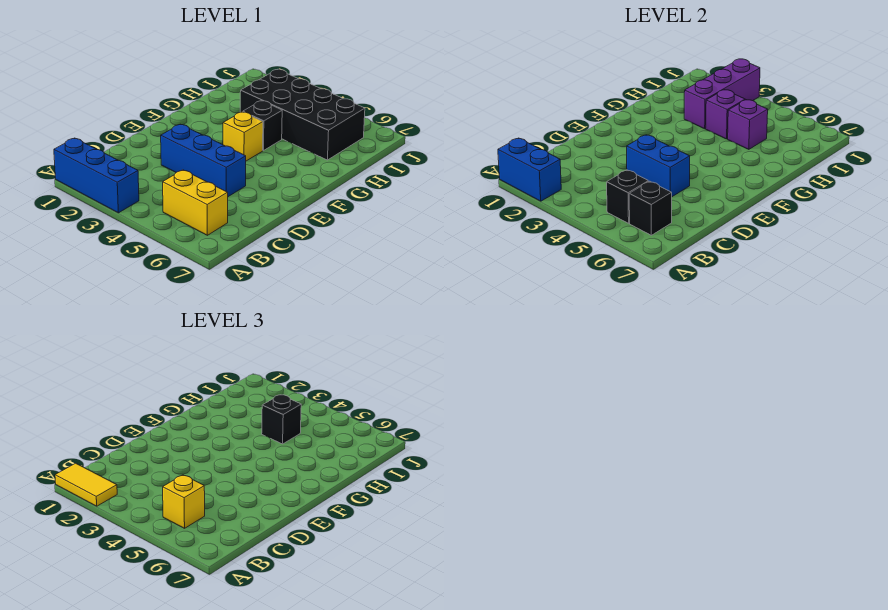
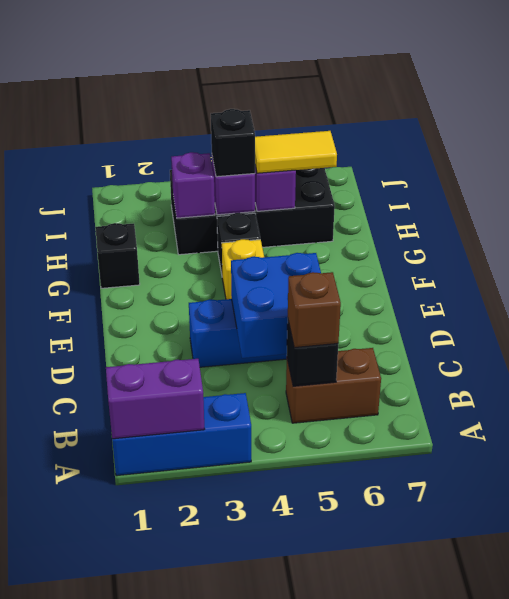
blue 1x2 brick [498,138,561,201] -> purple 1x2 brick [106,359,204,439]
yellow 1x2 tile [55,463,117,506] -> yellow 1x2 tile moved to [255,131,337,173]
yellow 1x2 brick [163,170,228,235] -> brown 1x2 brick [286,348,381,423]
yellow 1x1 brick [163,475,205,528] -> brown 1x1 brick [288,272,341,348]
black 1x1 brick [629,181,672,235] -> black 1x1 brick moved to [95,223,140,288]
blue 1x2 brick [627,135,690,197] -> blue 2x2 brick [231,253,321,358]
purple 1x3 brick [684,59,760,129] -> purple 1x1 brick [171,152,215,218]

